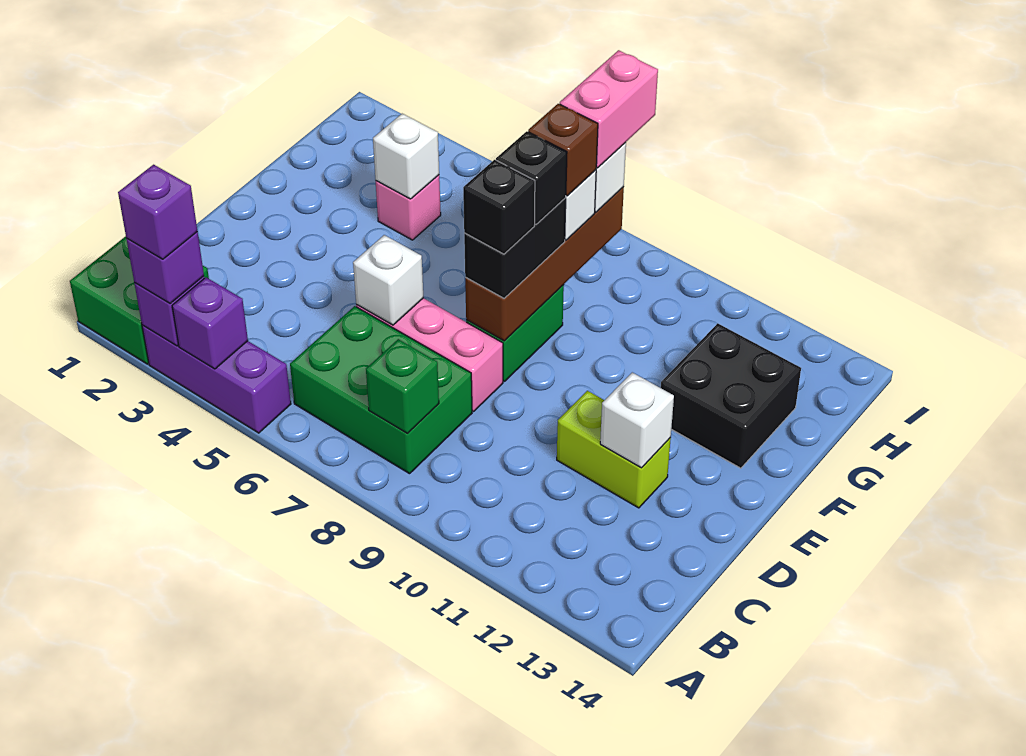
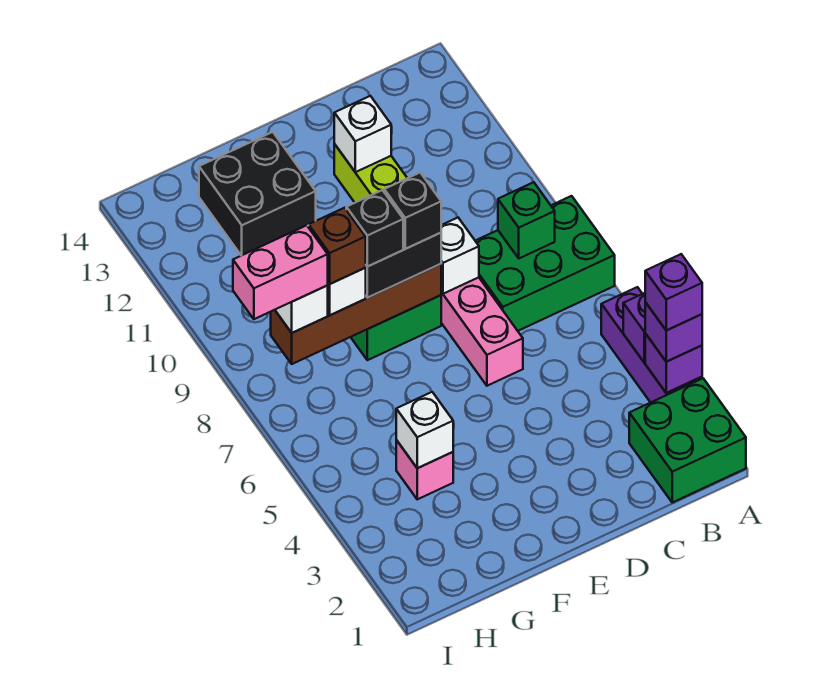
green 2x3 brick [290,306,472,474] -> green 2x3 brick turned to [476,196,615,331]
white 1x1 brick [353,235,423,325] -> white 1x1 brick moved to [441,217,479,294]

